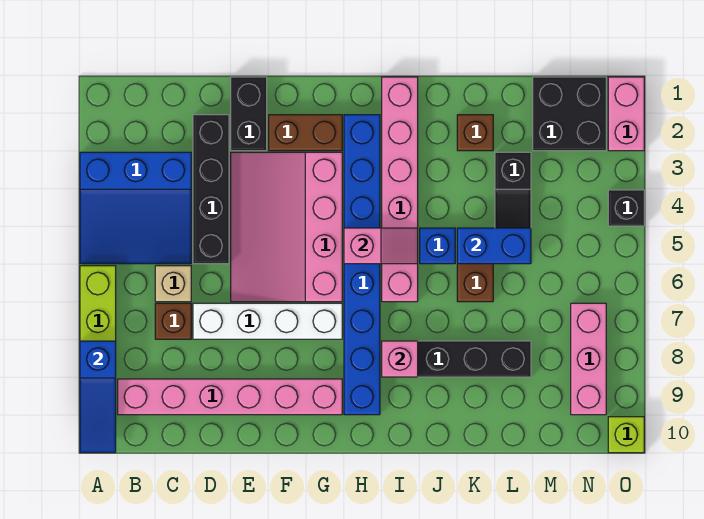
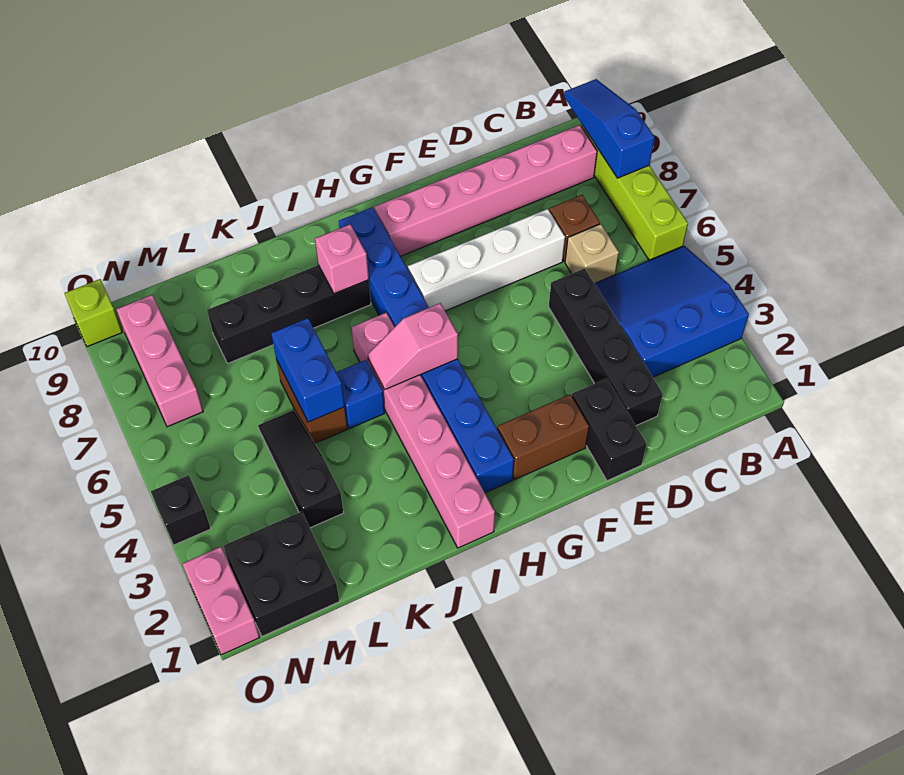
pink 3x4 slope [231,152,342,302] -> none
brown 1x1 brick [457,115,493,151] -> none
blue 1x2 brick [457,228,531,264] -> blue 1x2 brick turned to [271,318,345,422]

